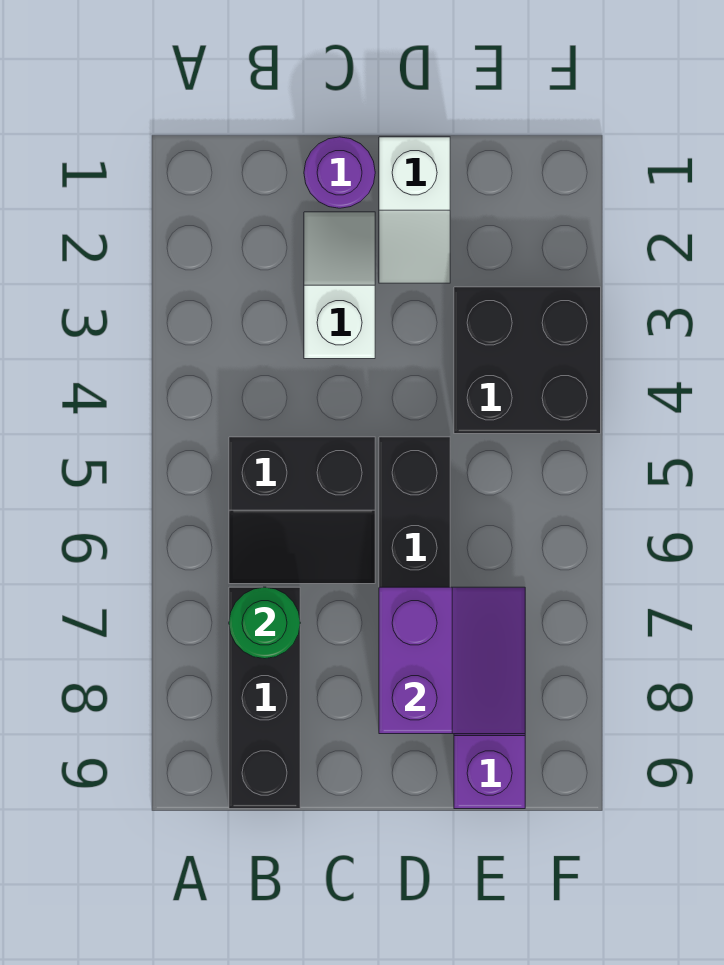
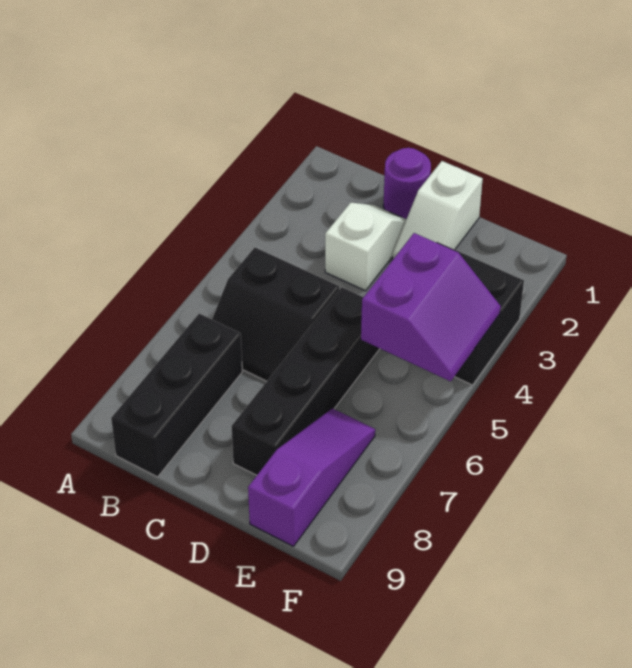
green 1x1 round brick [229,587,300,659] -> none
purple 2x2 slope [379,587,525,734] -> purple 2x2 slope moved to [361,233,501,381]

